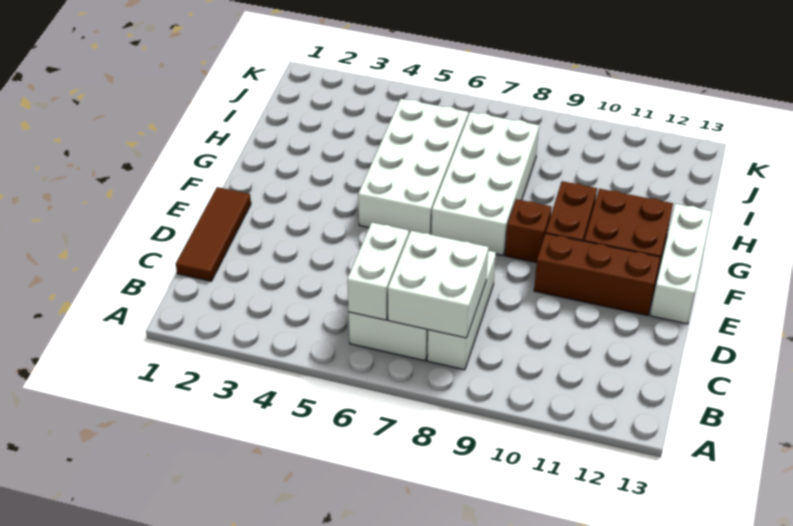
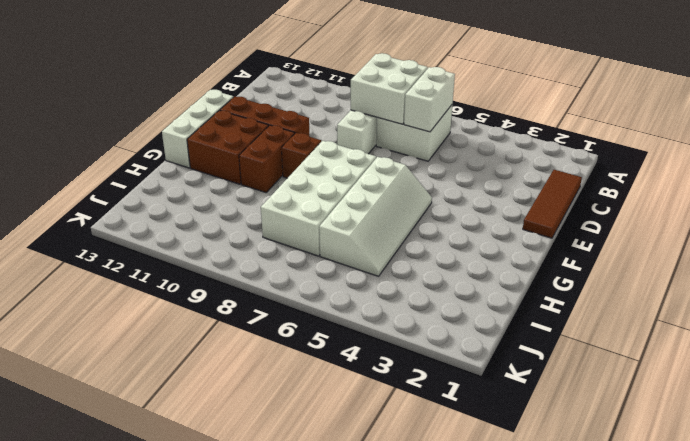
white 2x4 brick [358,99,468,235] -> white 2x4 slope [319,157,432,276]

